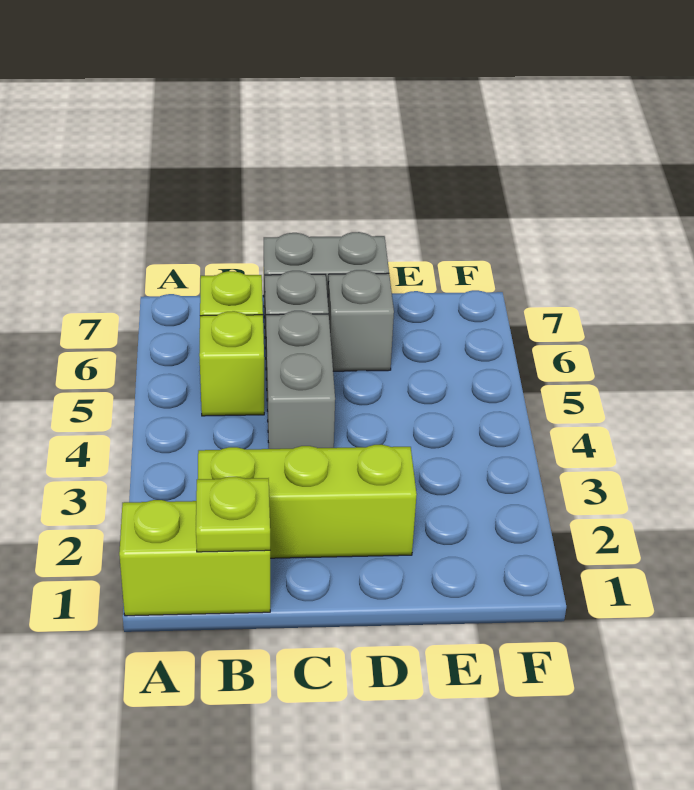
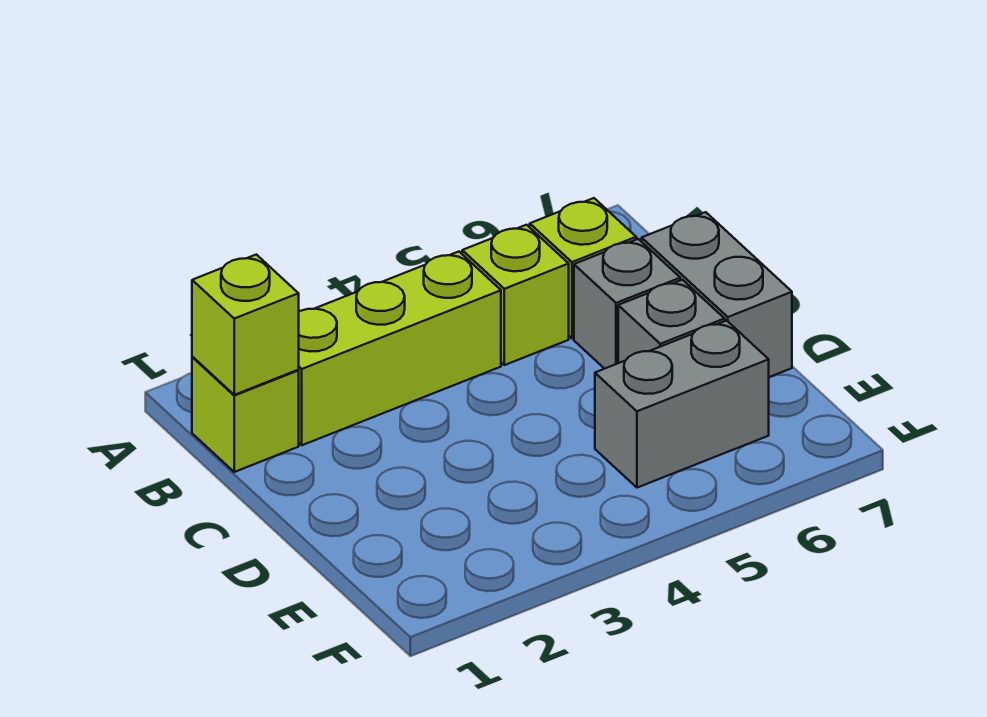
lime 1x2 brick [119,500,270,616] -> lime 1x1 brick [192,357,299,472]
lime 1x1 plate [196,477,270,552] -> lime 1x1 brick [192,255,299,395]
lime 1x3 brick [198,445,417,558] -> lime 1x3 brick turned to [298,252,501,445]
grey 1x2 brick [266,311,335,449] -> grey 1x2 brick moved to [595,321,769,488]

